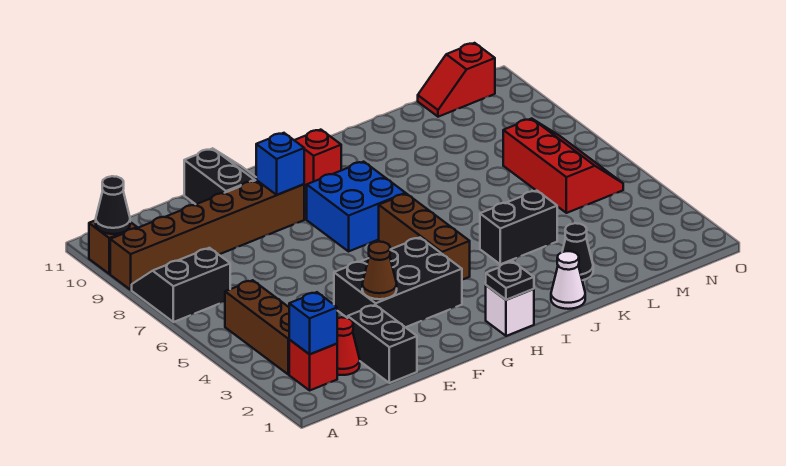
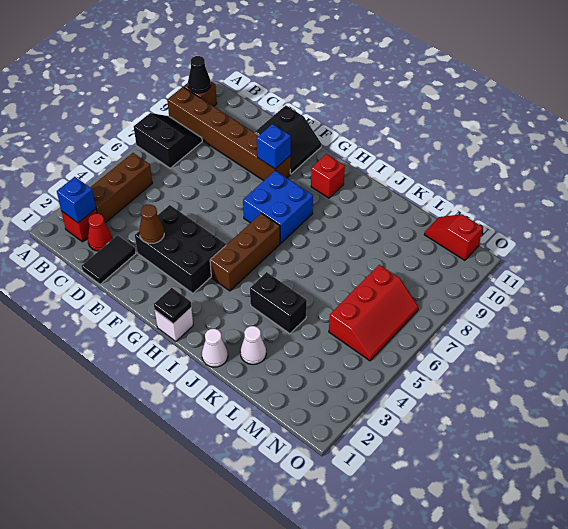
black 1x2 brick [348,305,417,383] -> black 1x2 tile [82,235,136,284]
black 1x1 cone [562,223,593,280] -> white 1x1 cone [240,326,266,365]

